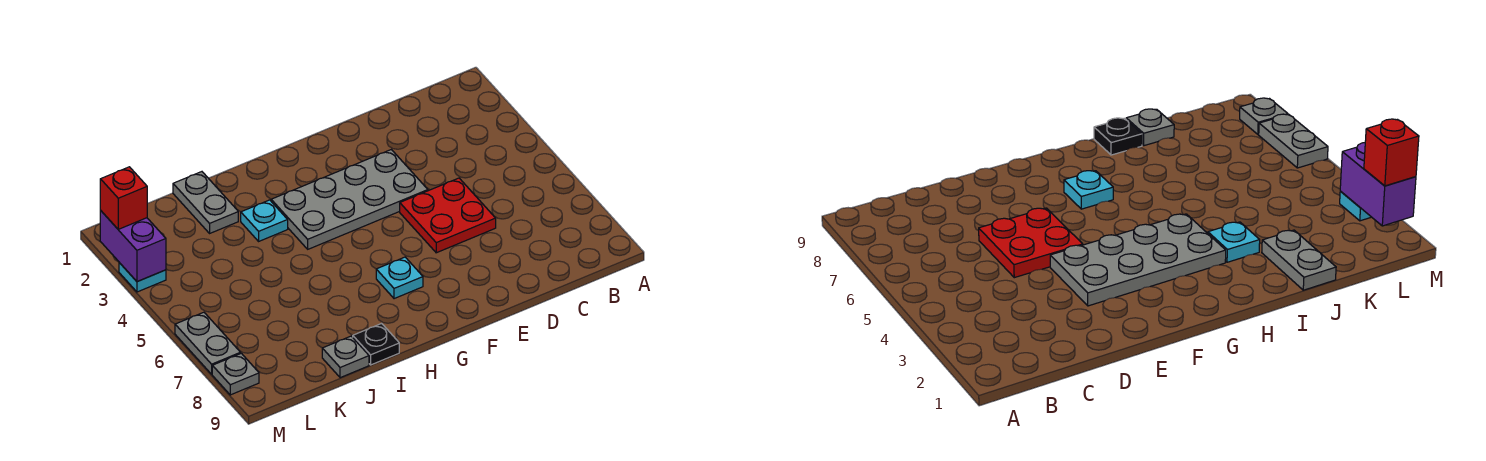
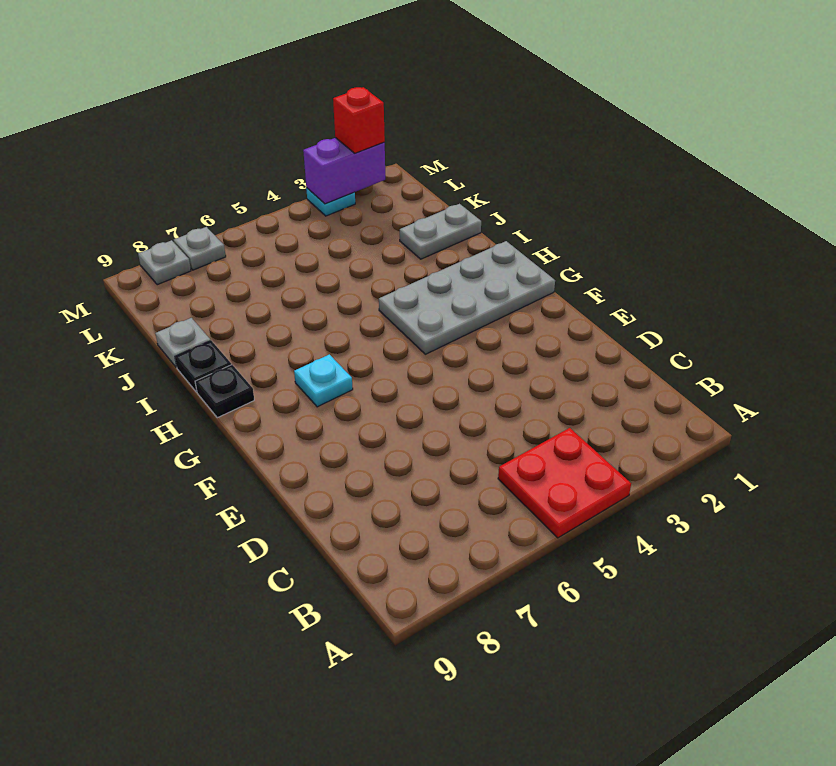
red 2x2 plate [400,178,496,253] -> red 2x2 plate moved to [498,428,631,538]
grey 2x4 plate [271,150,428,249] -> grey 2x4 plate turned to [379,241,555,354]
none -> black 1x1 plate [195,365,254,418]
cyan 1x1 plate [241,200,288,241] -> none
grey 1x2 plate [175,312,241,374] -> grey 1x1 plate [174,227,226,270]

